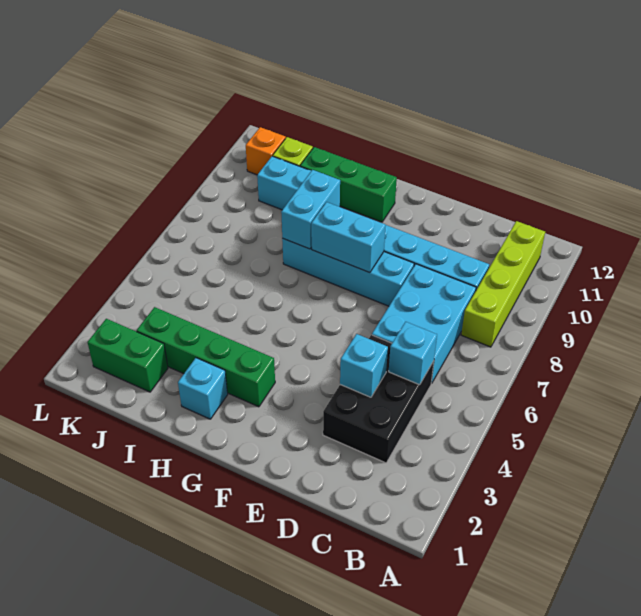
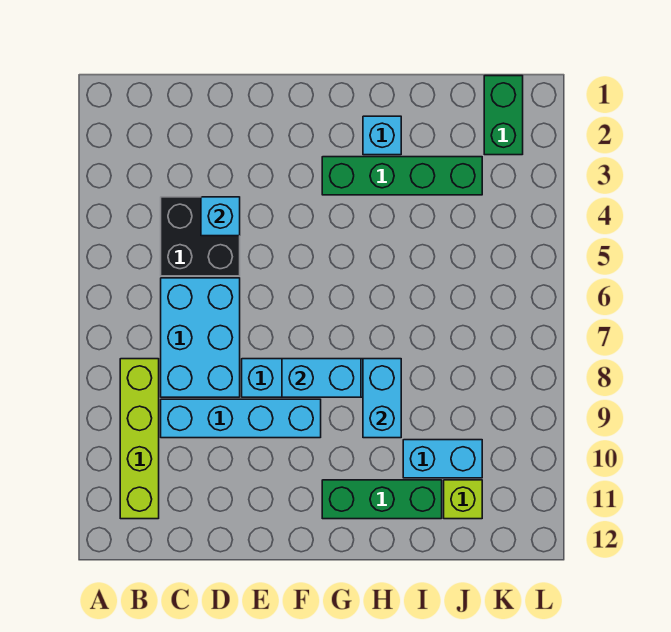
black 2x3 brick [323,335,434,463] -> black 2x2 brick [161,197,240,276]
cyan 1x1 brick [389,322,437,385] -> none
green 1x2 brick [87,319,168,392] -> green 1x2 brick turned to [484,76,523,155]
orange 1x1 brick [246,127,286,175] -> none

